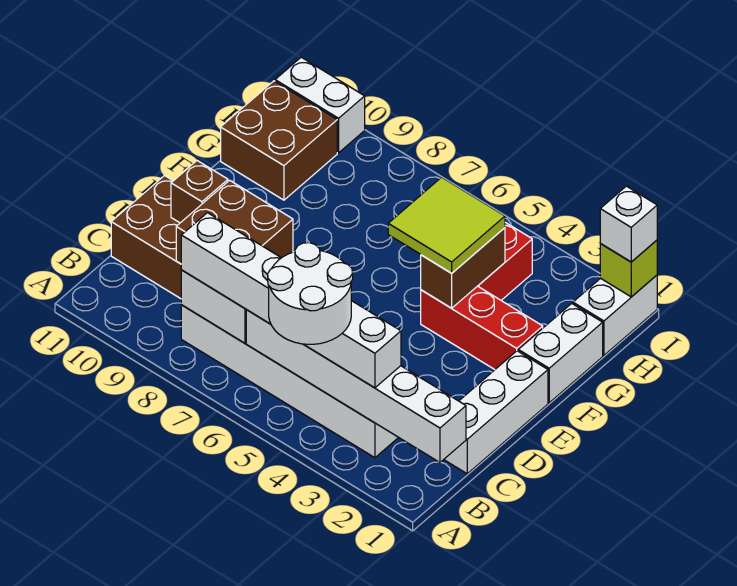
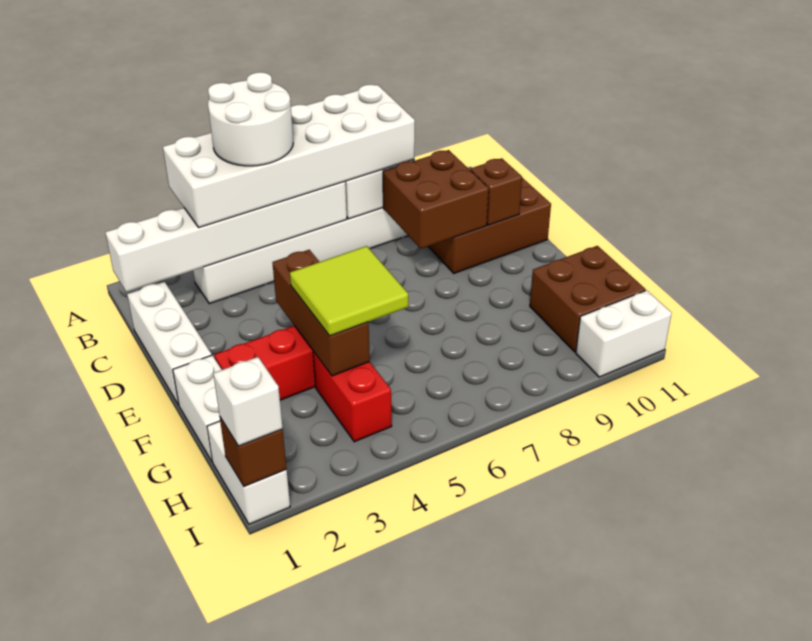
white 1x6 brick [181,213,401,388] -> white 2x6 brick [163,85,415,227]
brown 1x2 brick [421,228,505,308] -> brown 1x3 brick [272,250,370,376]
lime 1x1 brick [600,240,657,297] -> brown 1x1 brick [220,418,286,487]

